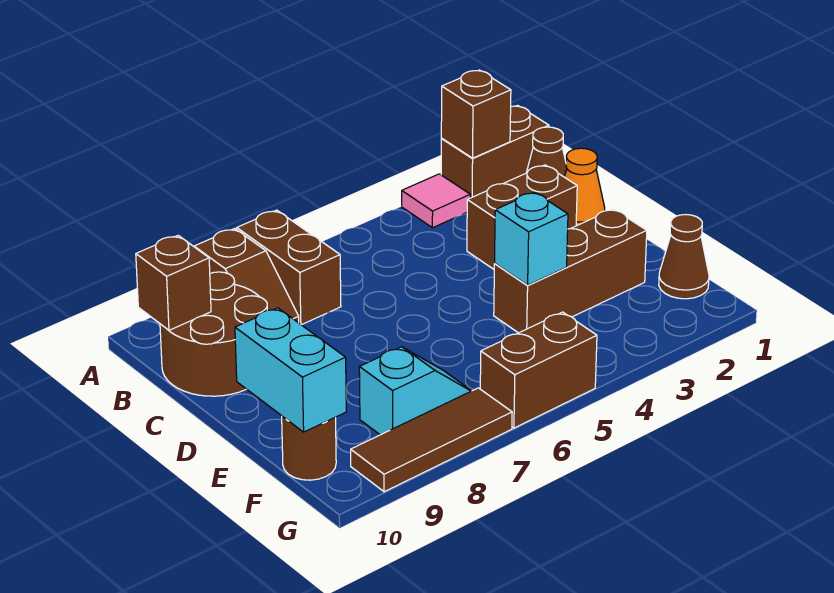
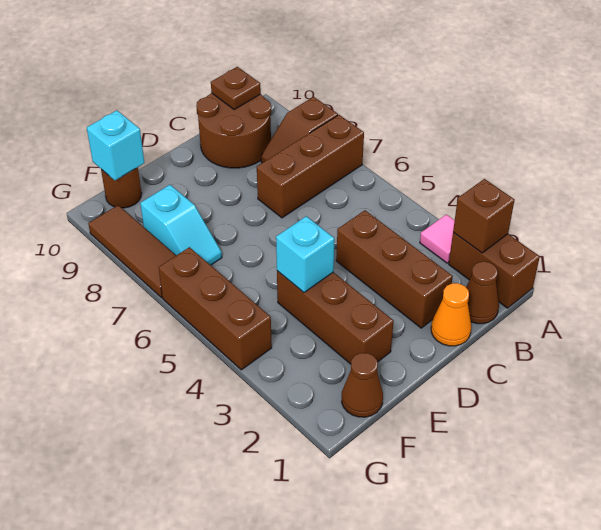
brown 1x2 brick [237,210,341,325] -> brown 1x3 brick [257,115,364,218]
brown 1x1 brick [136,236,211,330] -> brown 1x1 plate [211,67,261,110]
brown 1x2 brick [467,165,577,269] -> brown 1x3 brick [336,210,453,328]
cyan 1x2 brick [235,308,346,432] -> cyan 1x1 brick [87,111,144,180]
brown 1x2 brick [480,312,597,428] -> brown 1x3 brick [159,247,272,370]

